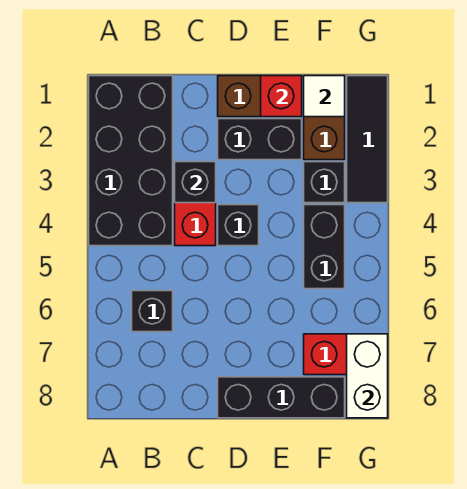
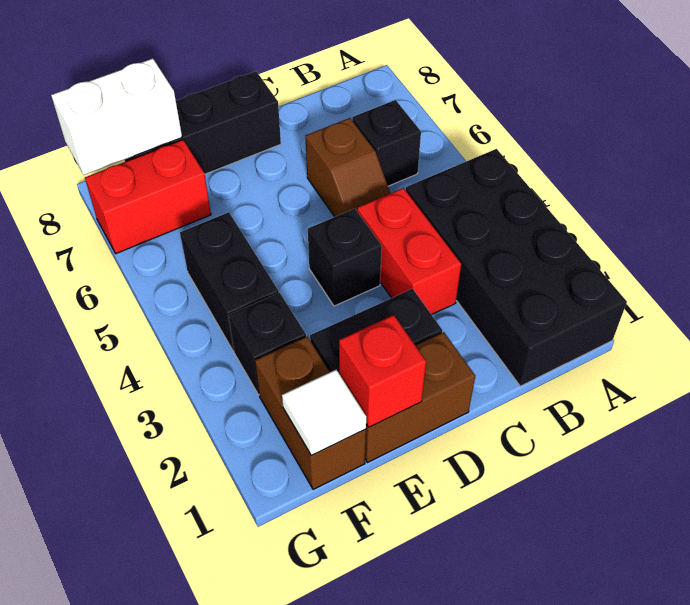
black 1x1 brick [175,162,216,203] -> none
none -> brown 1x2 slope [306,118,390,217]
black 1x3 tile [347,76,388,203] -> none
white 1x2 brick [347,334,388,418] -> white 1x2 brick turned to [51,59,182,175]

